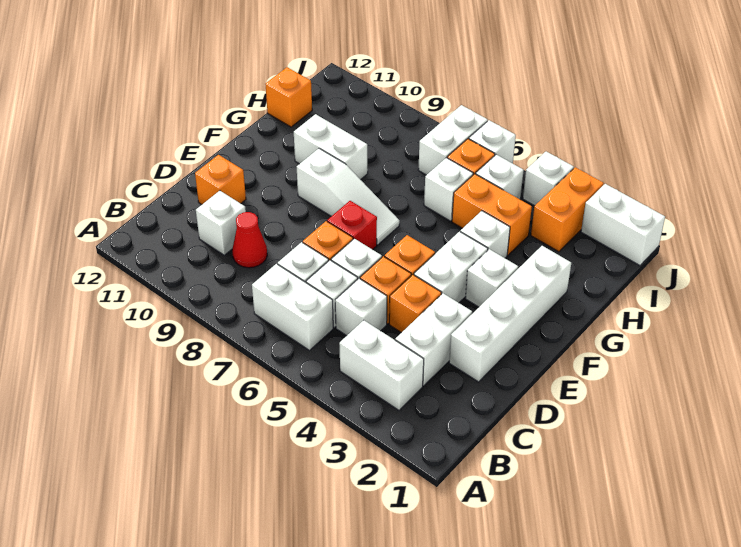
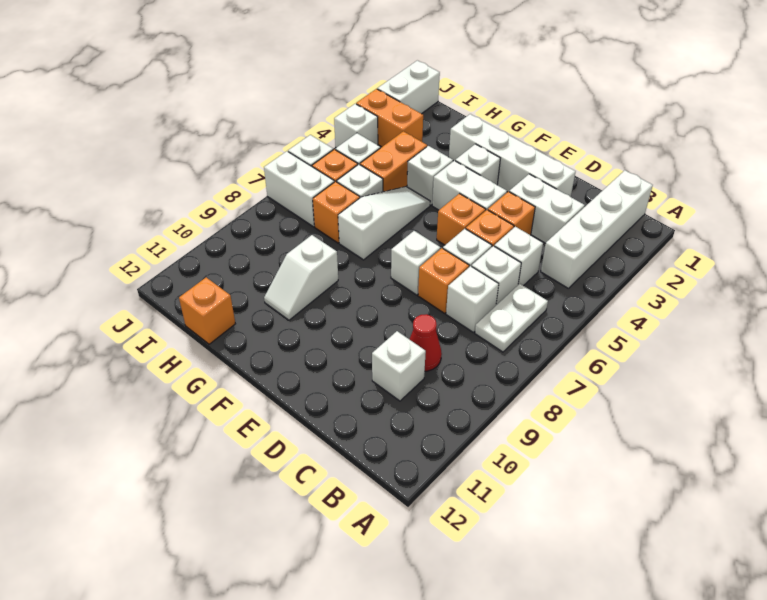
white 1x2 brick [339,320,424,410] -> white 1x4 brick [541,170,653,288]
white 1x2 brick [252,264,333,350] -> white 1x2 plate [475,284,548,352]
orange 1x1 brick [195,155,246,204] -> orange 1x1 brick moved to [313,181,360,243]
red 1x1 brick [327,201,377,250] -> white 1x1 brick [391,231,440,295]
white 1x3 slope [297,148,400,245] -> white 1x3 slope moved to [338,187,430,260]
white 1x2 brick [294,114,368,180] -> white 1x2 slope [264,235,338,320]

